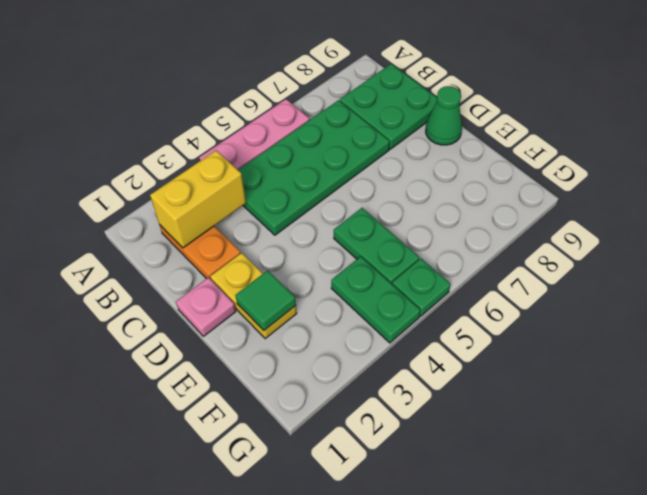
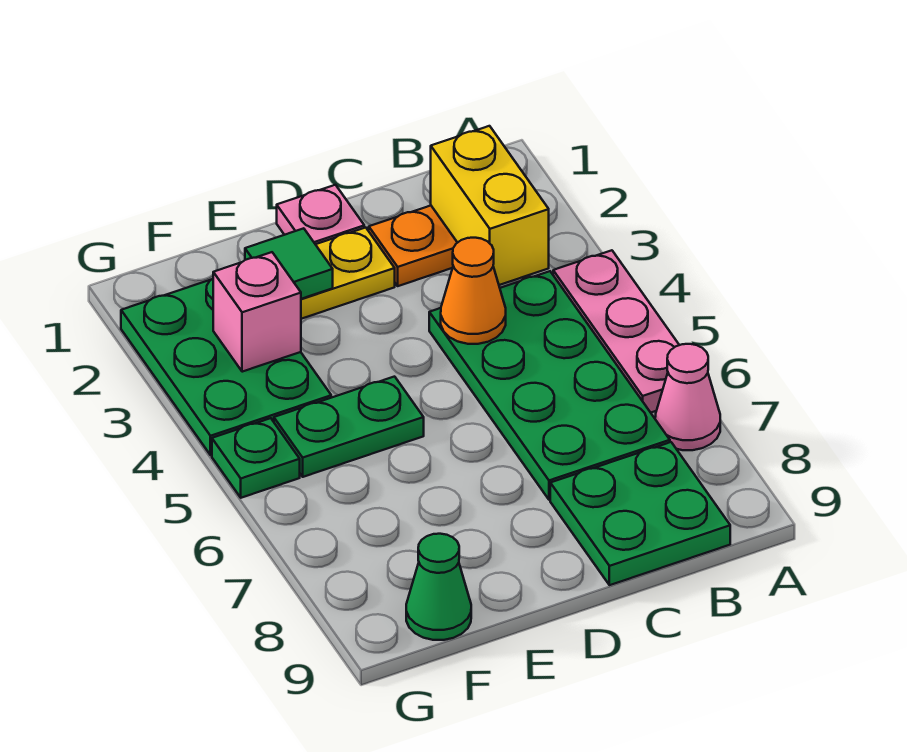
none -> pink 1x1 cone [655,344,720,450]
none -> orange 1x1 cone [441,238,506,344]
green 1x1 cone [426,86,462,145] -> green 1x1 cone moved to [406,534,471,640]
none -> pink 1x1 brick [213,252,301,372]
green 1x2 plate [331,257,420,343] -> green 2x3 plate [121,279,331,455]

